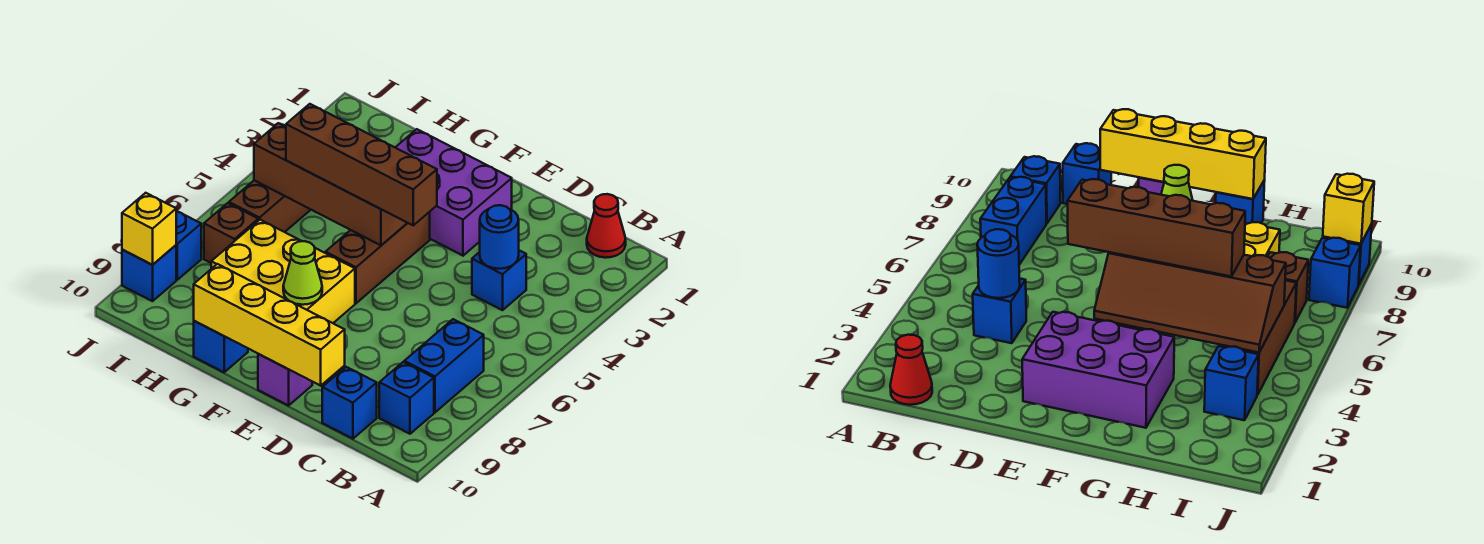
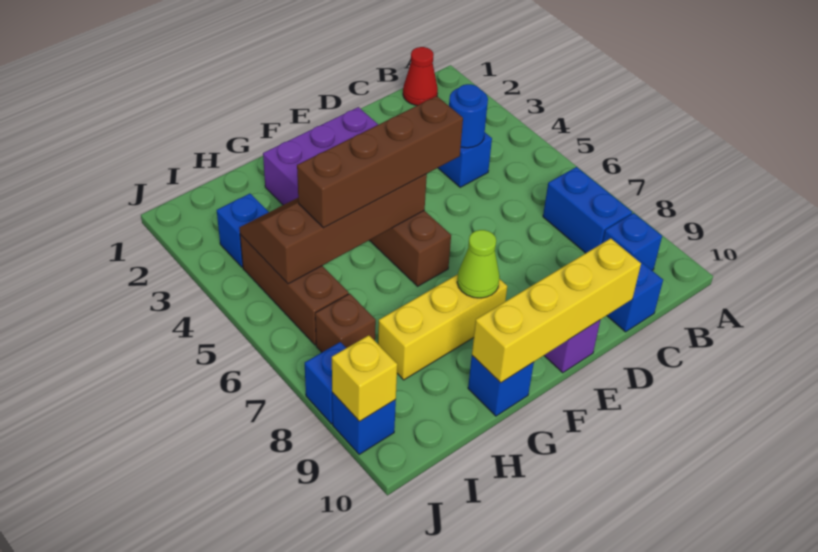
yellow 2x3 brick [211,220,355,323] -> yellow 1x3 brick [378,274,507,380]

